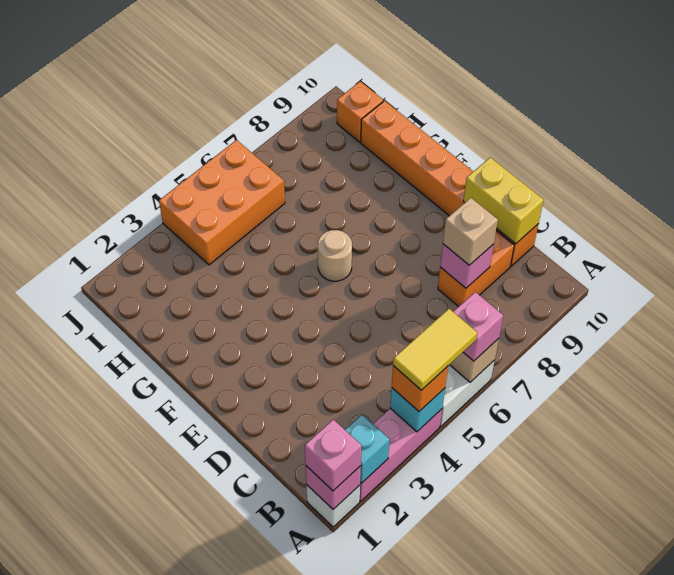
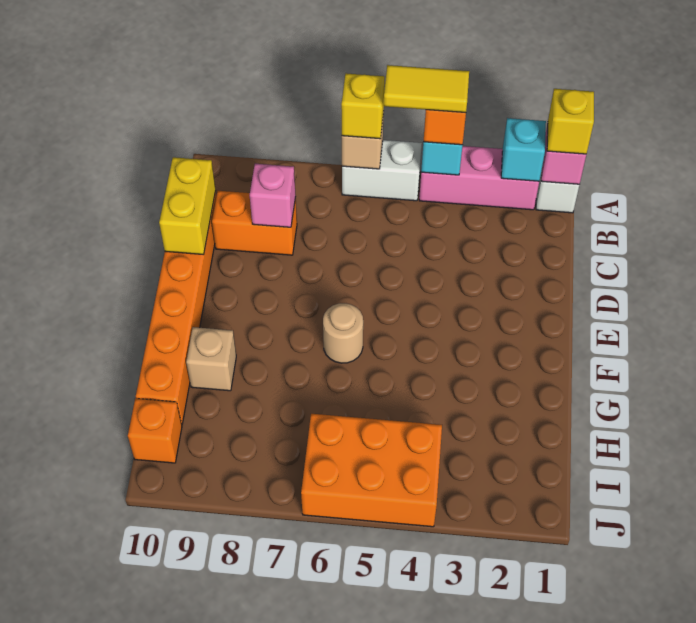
pink 1x1 brick [305,419,362,491] -> yellow 1x1 brick [547,89,594,154]
pink 1x1 brick [453,292,503,361] -> yellow 1x1 brick [341,73,385,139]
tan 1x1 brick [443,198,498,265] -> tan 1x1 brick moved to [186,327,236,391]

